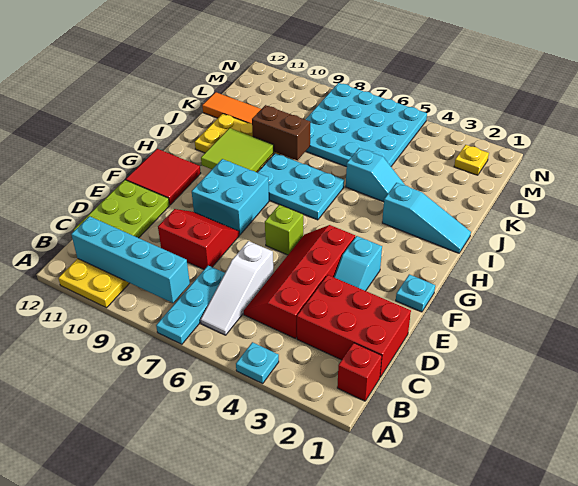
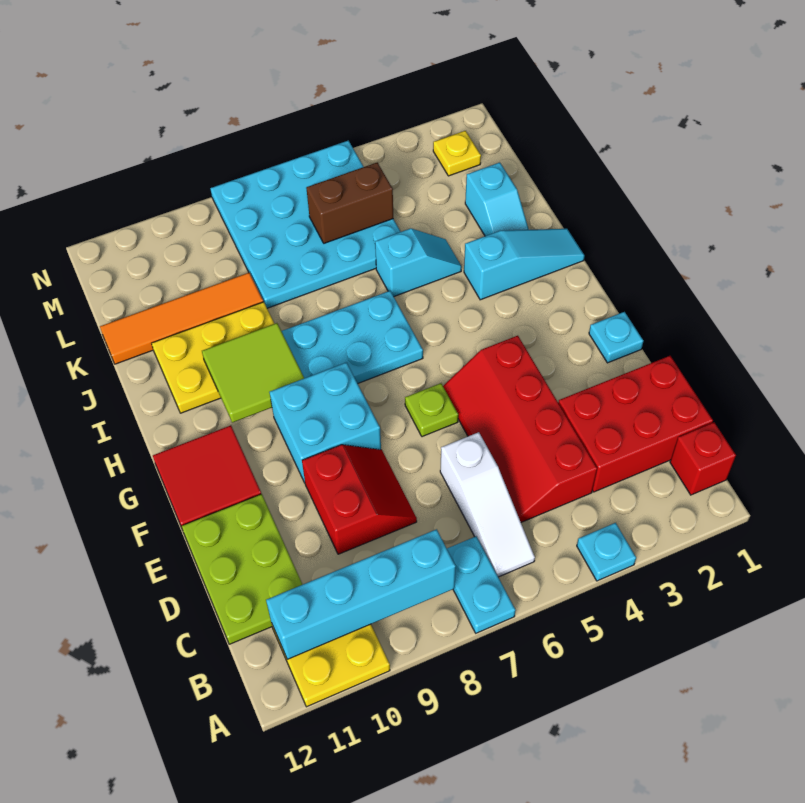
cyan 1x3 plate [156,266,225,344] -> cyan 1x2 plate [447,536,516,633]
red 2x2 slope [158,209,239,269] -> red 2x2 slope turned to [302,445,417,554]
cyan 1x2 slope [334,236,382,291] -> cyan 1x2 slope moved to [465,162,529,236]
lime 1x1 brick [265,205,303,255] -> lime 1x1 plate [405,383,458,437]
brown 1x2 brick [252,105,310,160] -> brown 1x2 brick moved to [306,163,393,243]

